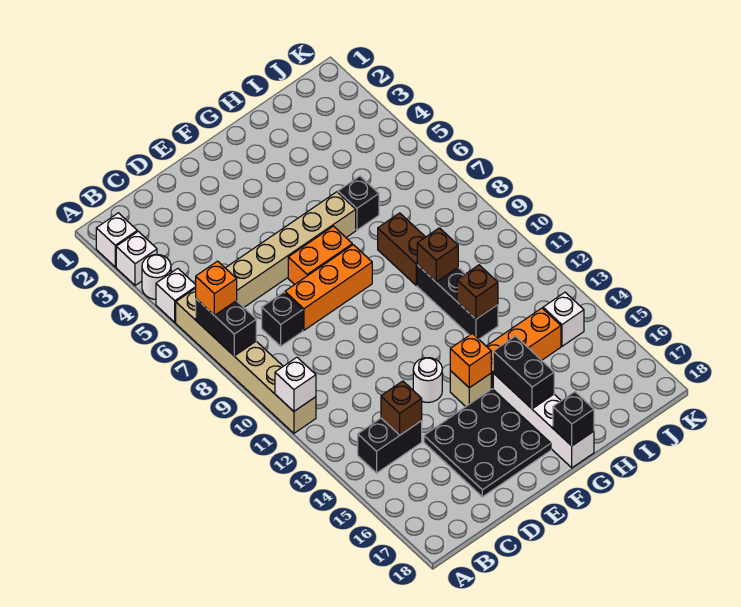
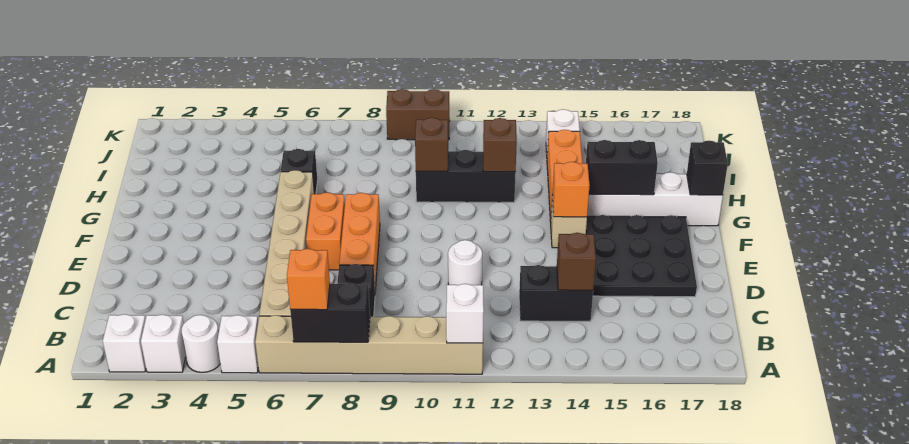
black 1x2 brick [358,418,422,473] -> black 1x2 brick turned to [519,265,593,321]
white 1x1 round brick [413,358,442,403] -> white 1x1 round brick moved to [448,240,482,285]
brown 1x2 brick [378,213,425,286] -> brown 1x2 brick moved to [386,89,450,140]

